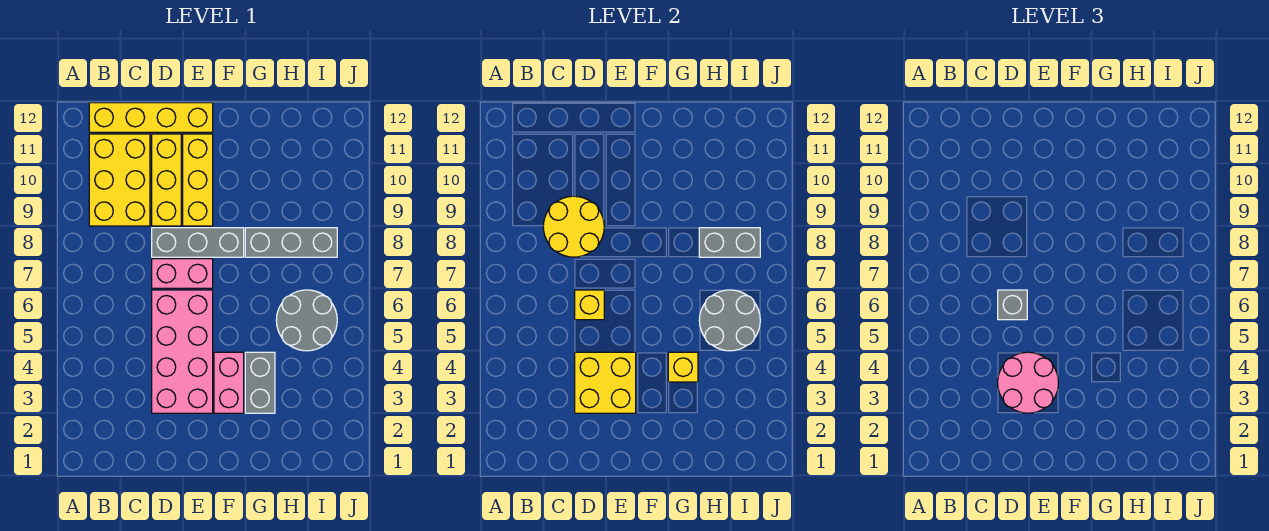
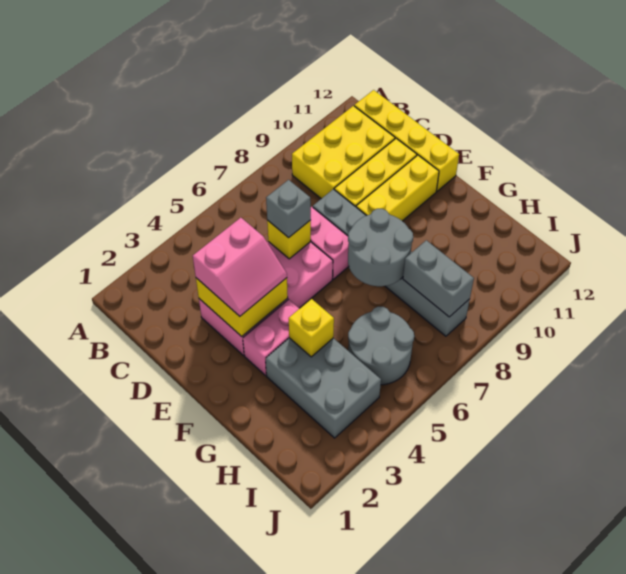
yellow 2x2 round brick [543,196,604,257] -> none
pink 2x2 round brick [998,352,1058,413] -> pink 2x2 slope [193,218,287,316]
grey 1x2 brick [245,352,275,413] -> grey 2x3 brick [266,338,381,438]
grey 2x2 round brick [699,290,760,351] -> grey 2x2 round brick moved to [348,209,413,286]

